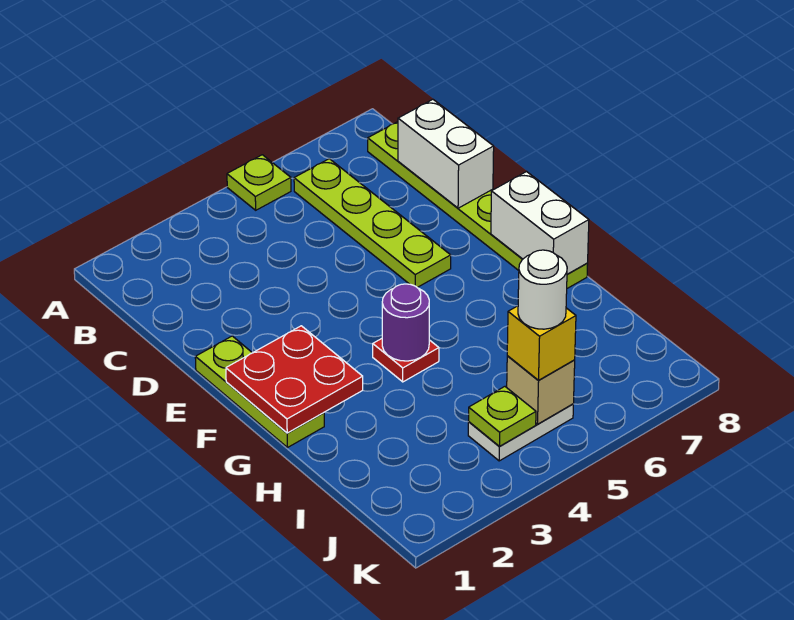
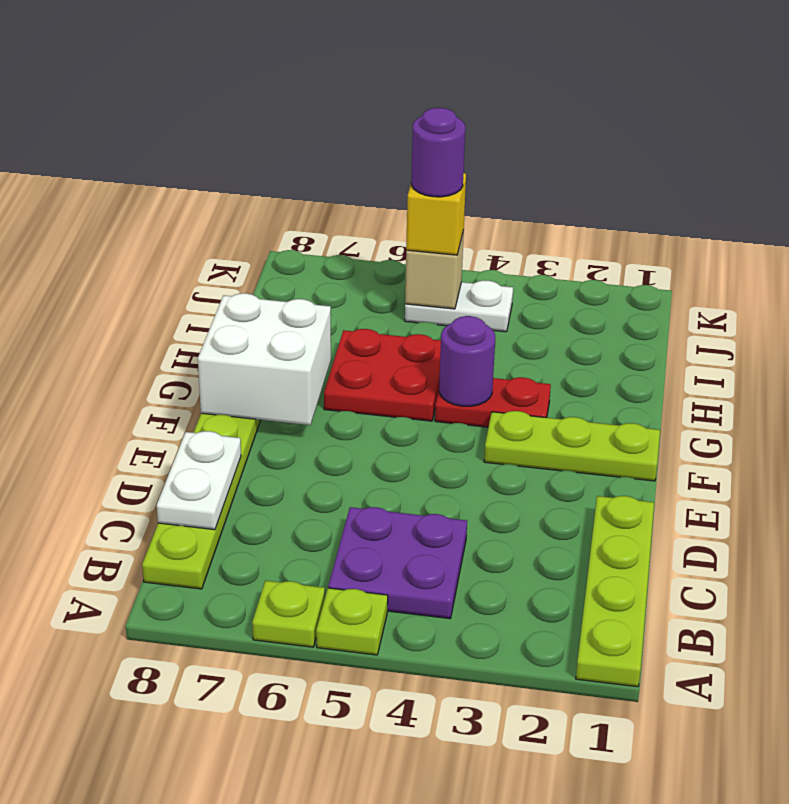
none -> purple 2x2 plate [328,507,467,619]
lime 1x4 plate [294,159,451,287] -> lime 1x4 plate moved to [576,496,654,687]
white 1x2 brick [398,100,494,208] -> white 1x2 plate [157,431,241,530]
lime 1x3 plate [195,336,324,448] -> lime 1x3 plate turned to [484,411,660,481]
red 2x2 plate [226,326,363,433] -> red 2x2 plate moved to [324,329,441,421]
white 1x2 brick [491,172,589,274] -> white 2x2 brick [198,293,331,425]
red 1x1 plate [373,339,439,382] -> red 1x2 plate [435,377,551,427]
lime 1x1 plate [469,387,536,447] -> lime 1x1 plate moved to [252,581,325,647]
white 1x1 round brick [518,250,567,329] -> purple 1x1 round brick [411,108,465,197]

